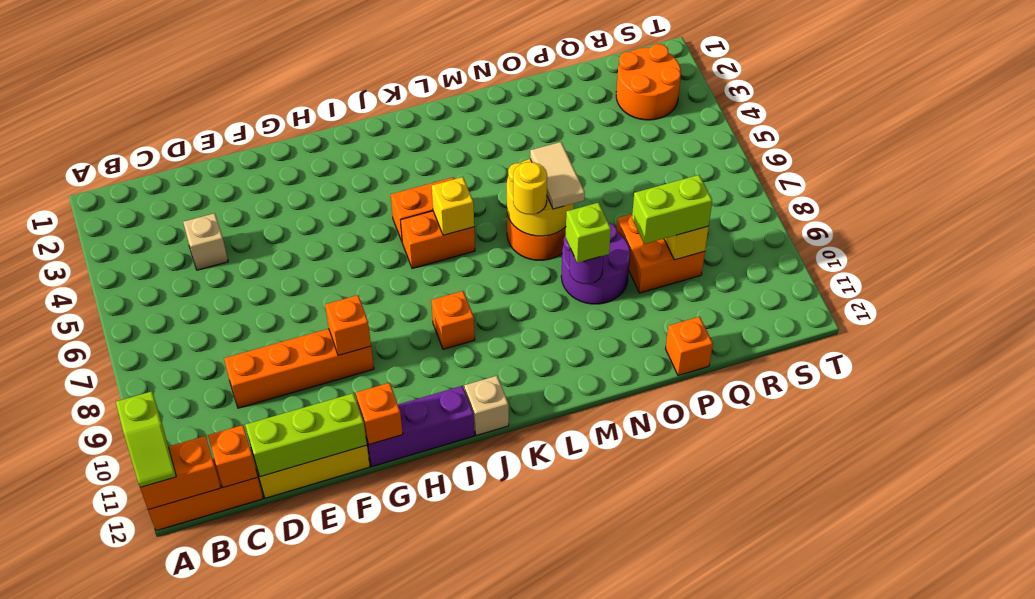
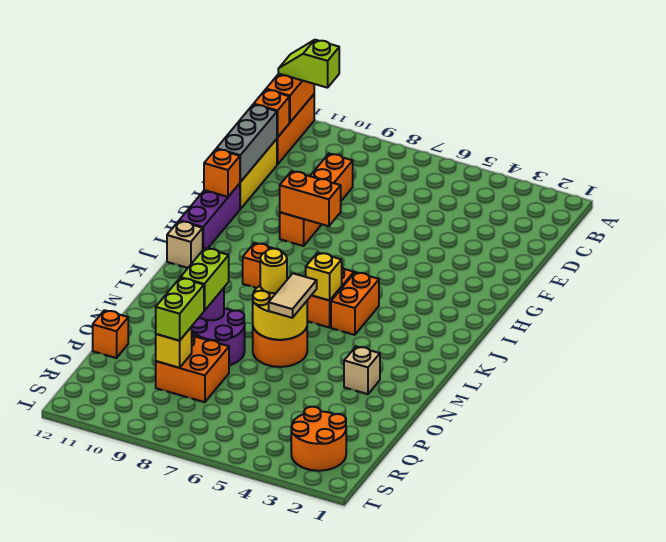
tan 1x1 brick [183,213,228,270] -> tan 1x1 brick moved to [344,346,380,394]
lime 1x3 brick [245,393,367,477] -> grey 1x3 brick [217,104,277,182]
orange 1x1 brick [325,295,371,355] -> orange 1x2 brick [280,171,341,226]
tan 1x2 tile [530,142,585,209] -> tan 1x2 tile turned to [269,273,317,318]
lime 1x1 brick [566,203,611,263] -> lime 1x2 brick [181,248,229,311]

